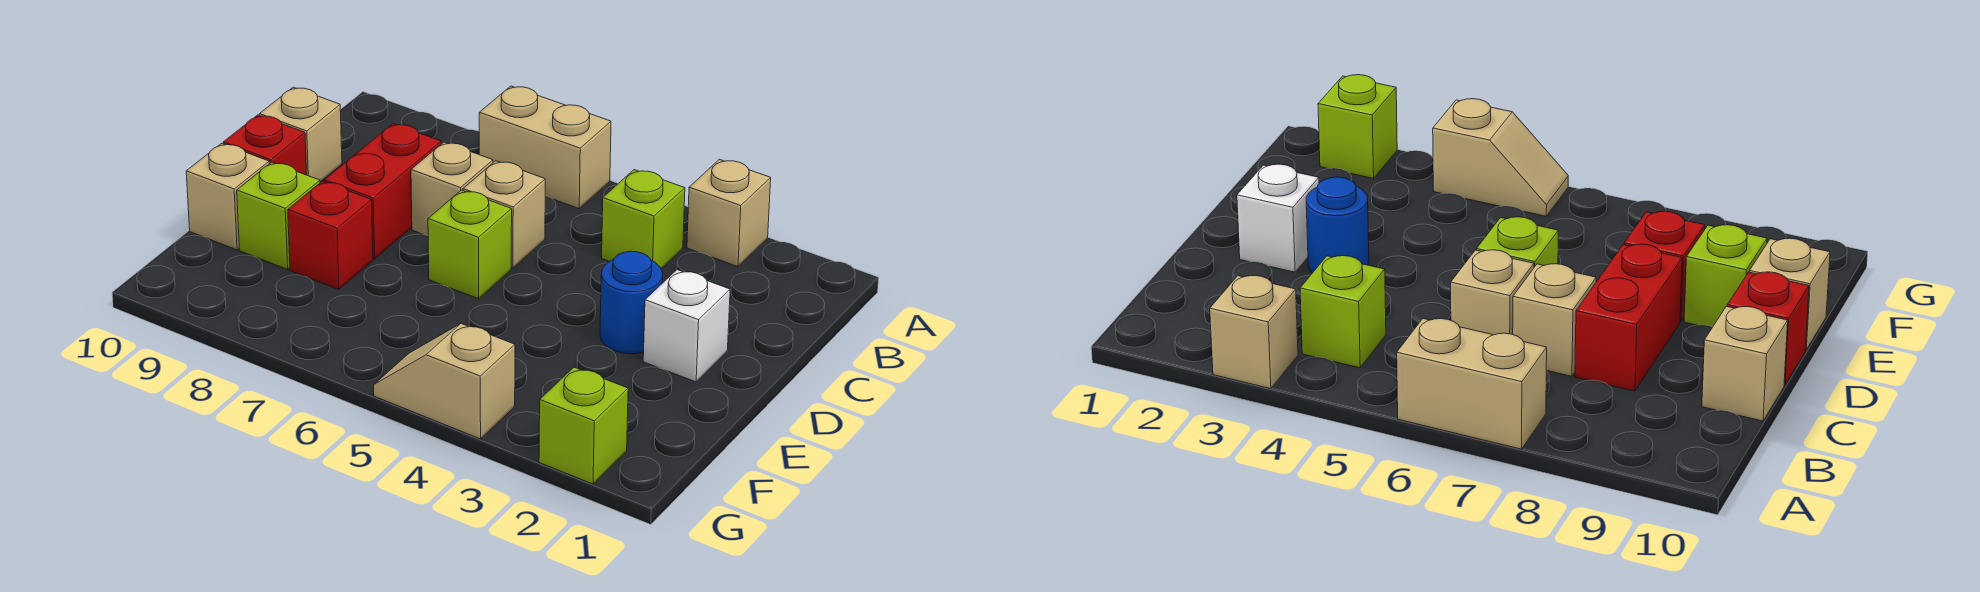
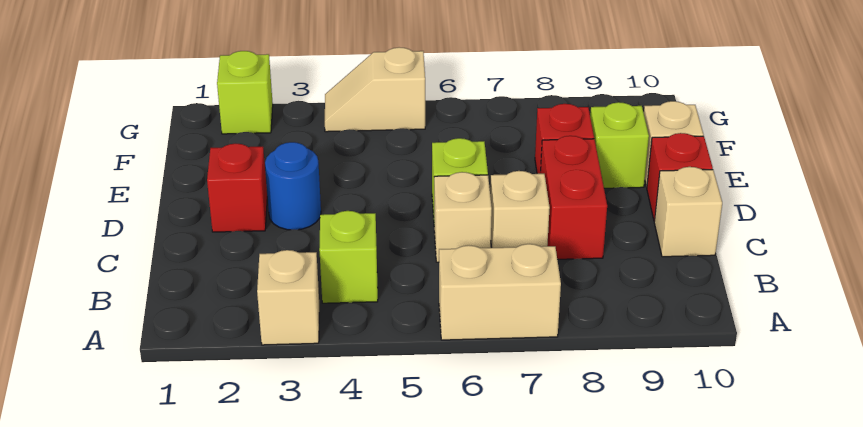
white 1x1 brick [643,270,730,382] -> red 1x1 brick [207,144,267,232]
tan 1x2 slope [374,324,515,439] -> tan 1x2 slope turned to [325,47,425,132]

